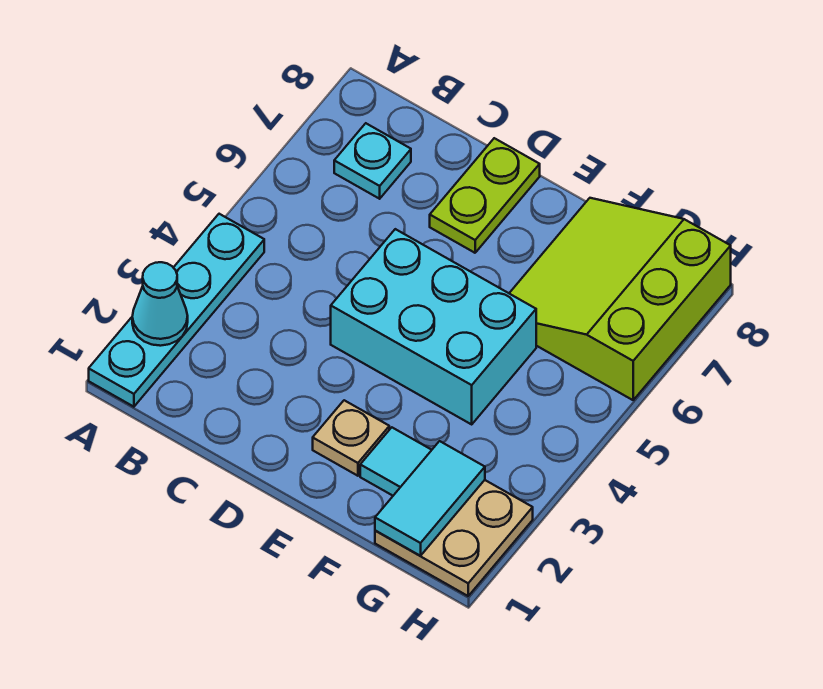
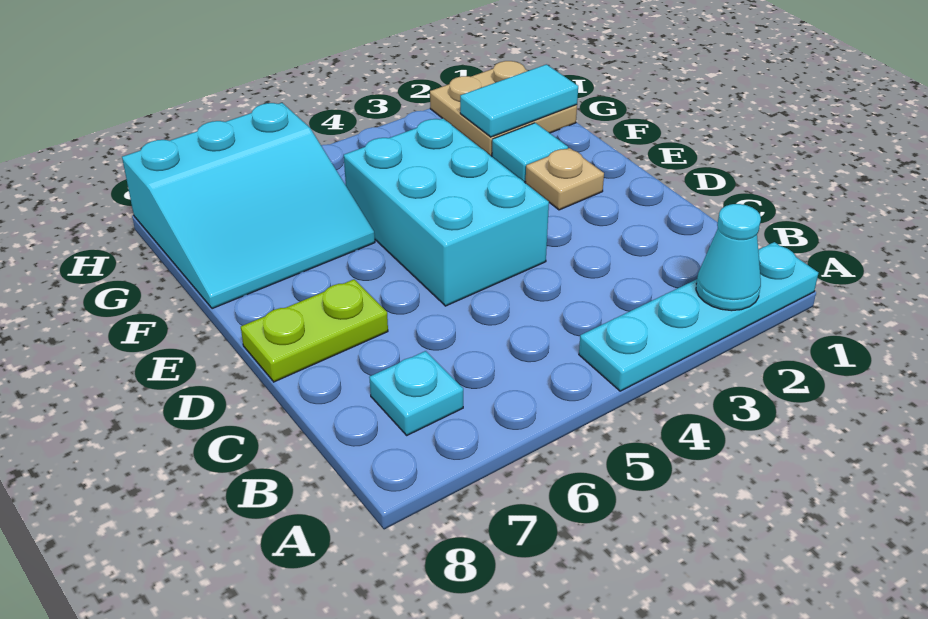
lime 3x3 slope [509,198,731,400] -> cyan 3x3 slope [122,103,375,309]

